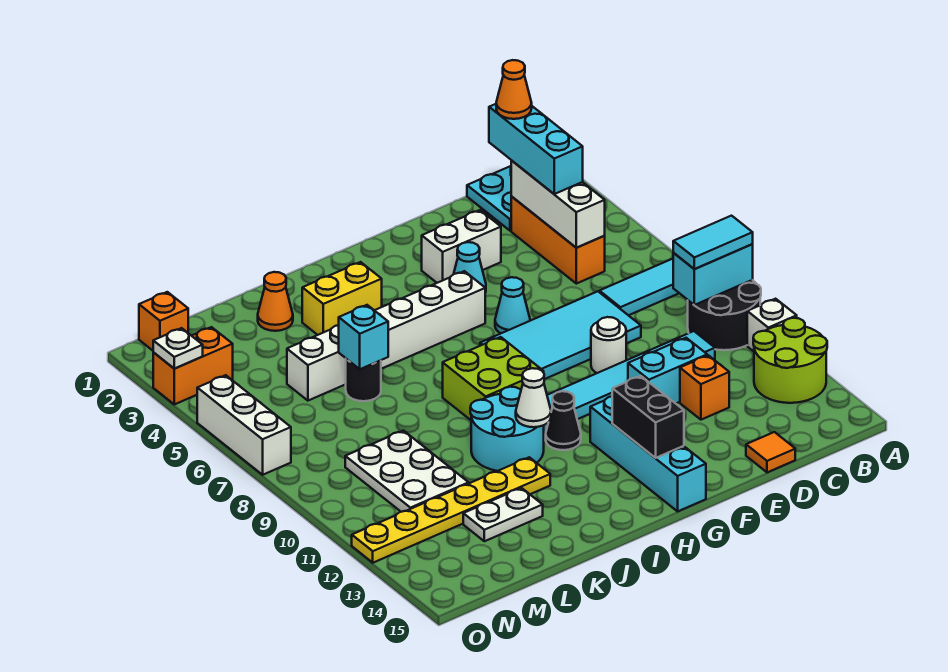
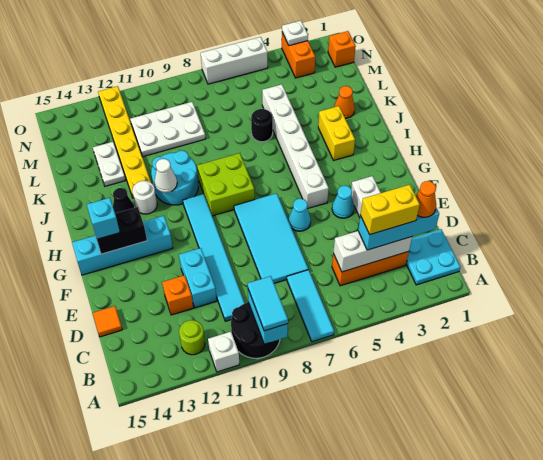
lime 2x2 round brick [753,318,827,403] -> lime 1x1 round brick [179,320,205,355]
none -> yellow 1x2 brick [360,185,420,234]
white 1x1 round brick [591,317,626,373] -> white 1x1 round brick moved to [132,181,157,214]
black 1x1 cone [546,391,581,450] -> black 1x1 cone moved to [113,188,135,213]
cyan 1x1 brick [339,305,388,369] -> cyan 1x1 brick moved to [87,198,120,239]

